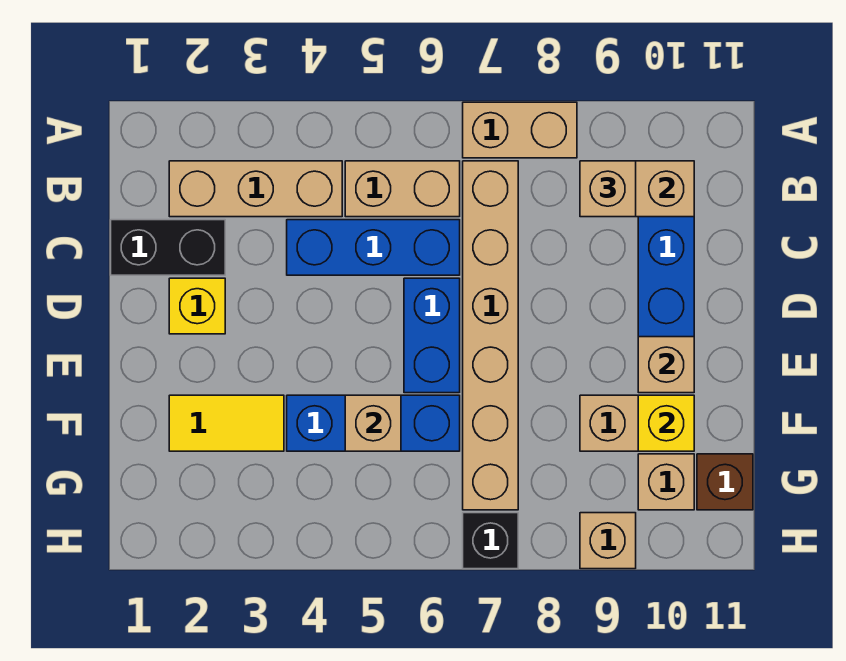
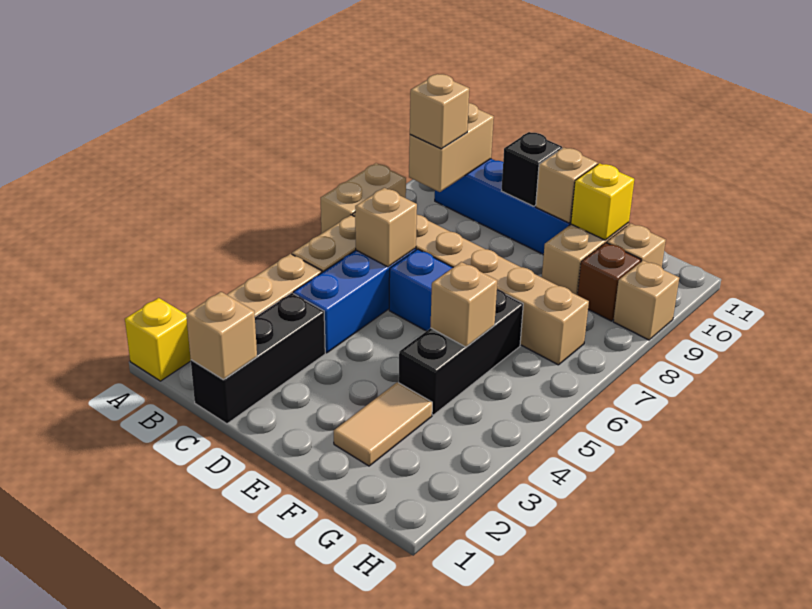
black 1x2 brick [111,220,225,275] -> black 1x3 brick [191,293,325,424]
none -> tan 1x1 brick [186,292,257,380]
none -> tan 1x1 brick [355,188,417,267]
yellow 1x1 brick [169,278,225,334] -> yellow 1x1 brick moved to [125,298,191,381]
yellow 1x2 tile [169,395,284,451] -> tan 1x2 tile [334,382,432,466]
blue 1x3 brick [287,395,460,451] -> black 1x3 brick [399,289,523,415]
brown 1x1 brick [697,454,753,510] -> brown 1x1 brick moved to [578,243,641,321]
black 1x1 brick [463,513,518,569] -> black 1x1 brick moved to [501,132,562,206]

